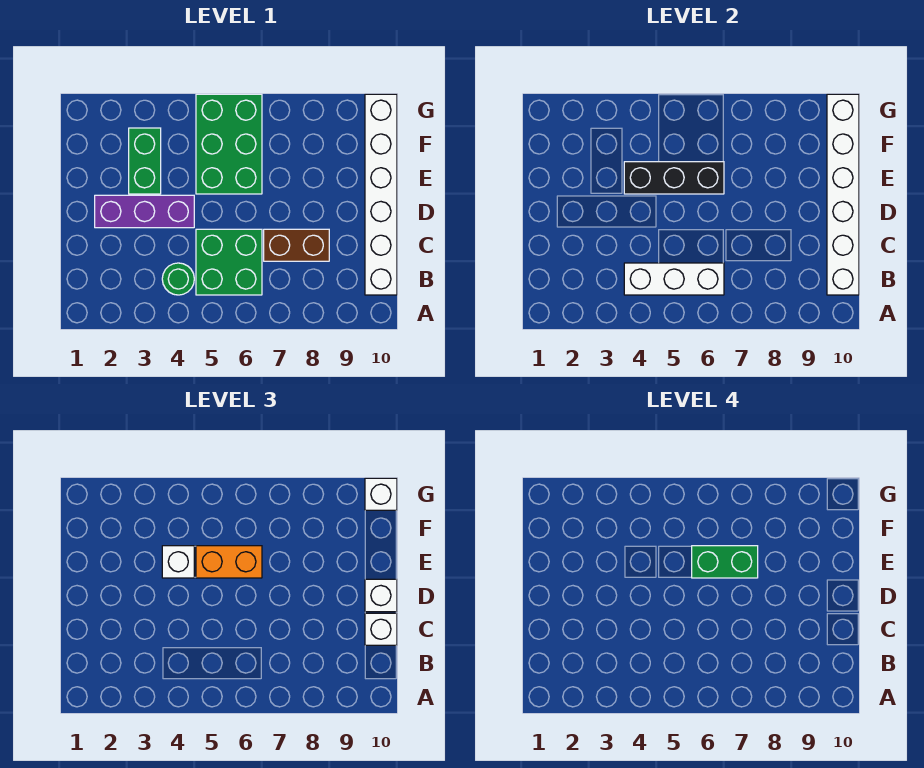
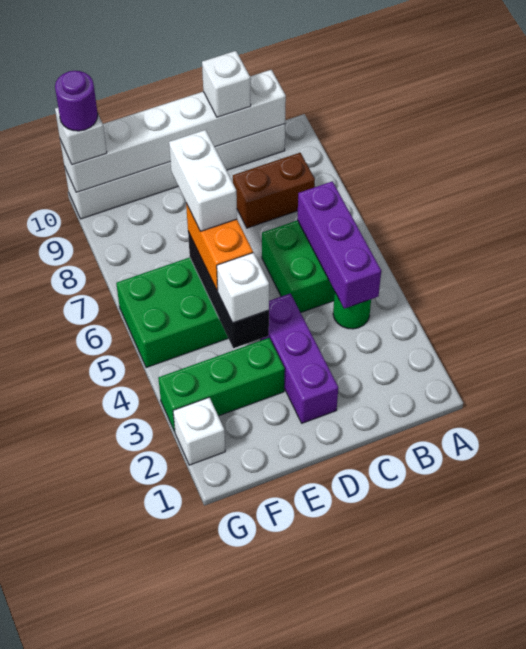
white 1x3 brick [624,263,724,295] -> purple 1x3 brick [297,181,381,309]
brown 1x2 brick [264,229,329,261] -> brown 1x2 brick turned to [233,153,315,228]
white 1x1 brick [365,579,397,612] -> white 1x1 brick moved to [173,397,225,465]
green 1x2 brick [129,128,161,194] -> green 1x3 brick [158,338,285,432]
green 1x2 brick [692,546,758,578] -> white 1x2 brick [169,130,237,231]
none -> purple 1x1 round brick [55,71,98,131]

